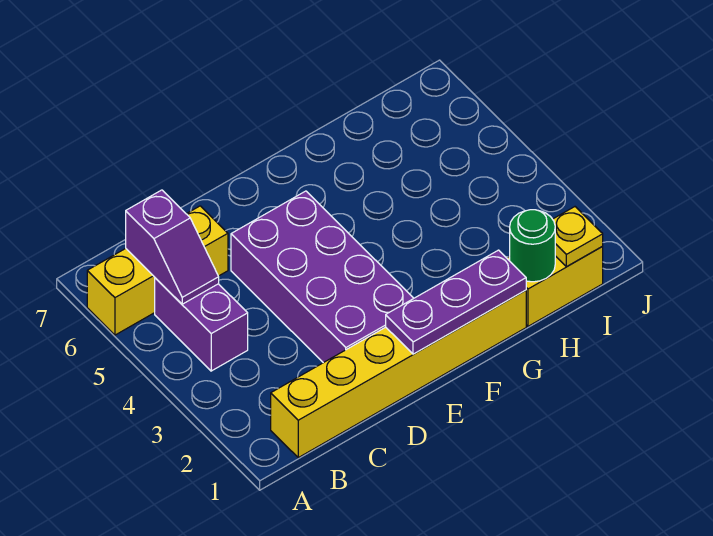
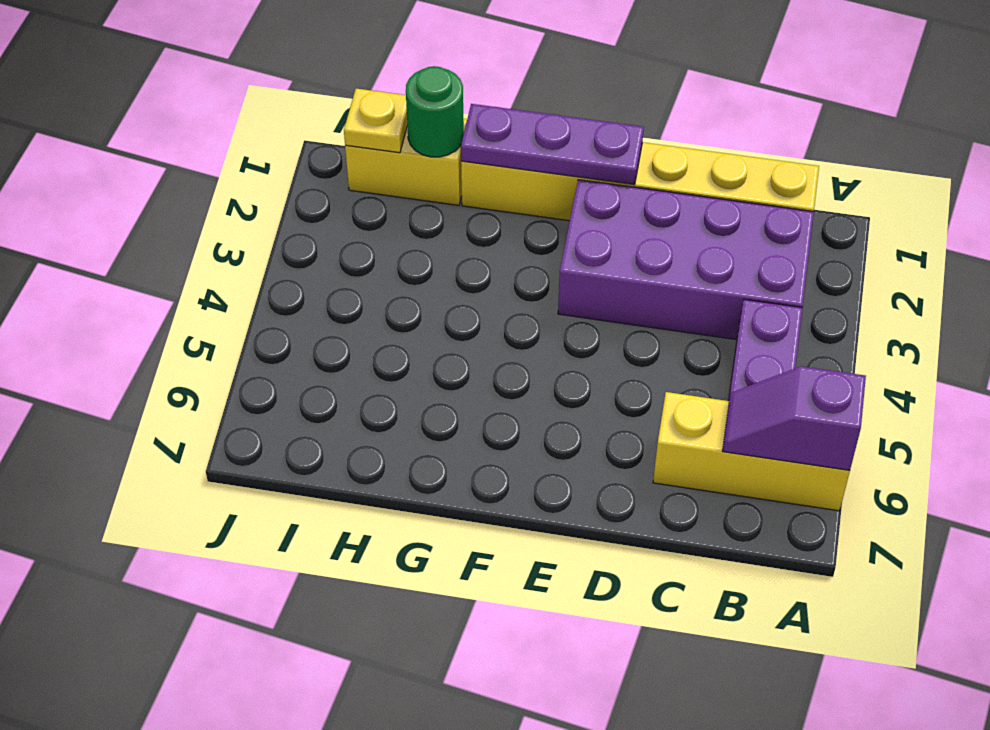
purple 1x2 slope [126,190,219,304] -> purple 1x2 slope turned to [723,366,866,470]
purple 2x4 brick [231,191,414,363] -> purple 2x4 brick turned to [558,180,814,340]

